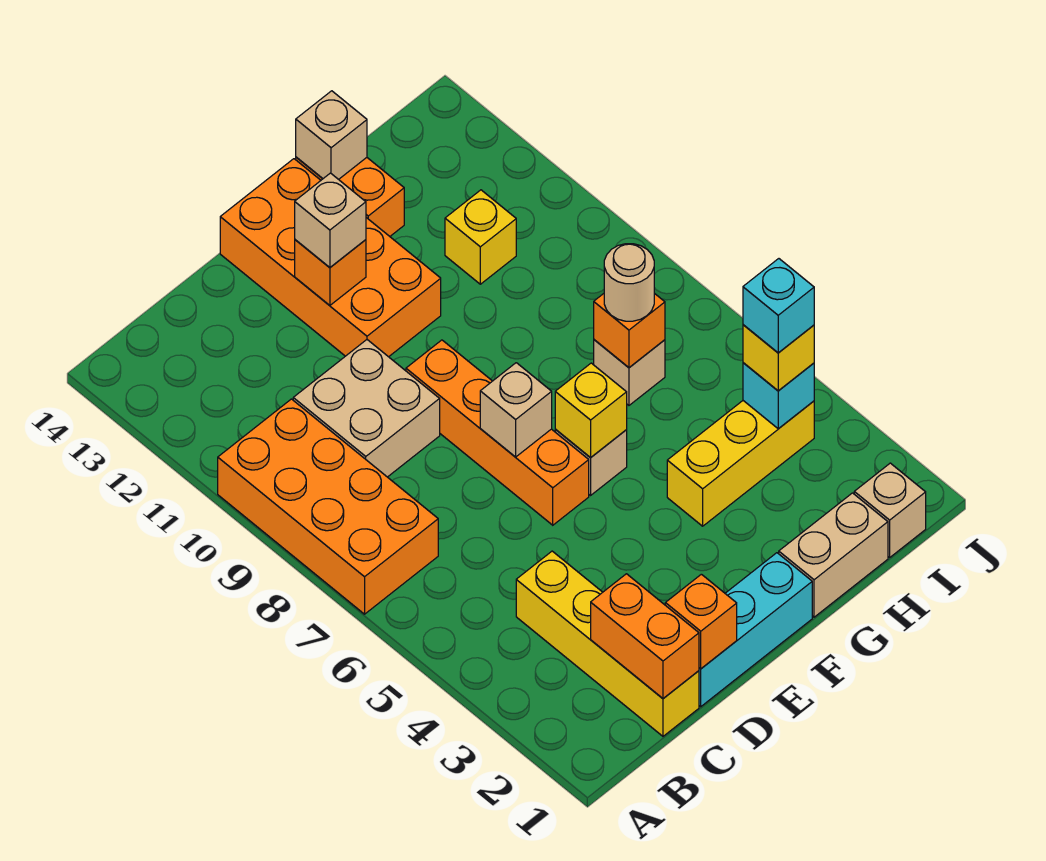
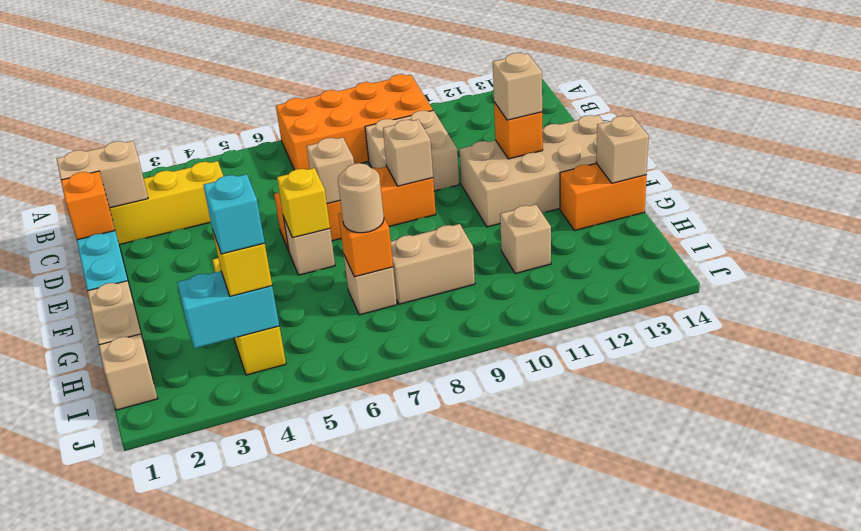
orange 1x2 brick [591,574,699,698] -> tan 1x2 brick [57,141,148,208]
none -> tan 1x1 brick [383,120,433,186]
orange 2x4 brick [220,159,441,357] -> tan 2x4 brick [460,115,604,227]
none -> tan 1x2 brick [391,224,475,304]
yellow 1x1 brick [445,190,516,284] -> tan 1x1 brick [500,205,551,274]
cyan 1x1 brick [743,363,814,429] -> cyan 1x2 brick [177,271,279,348]

